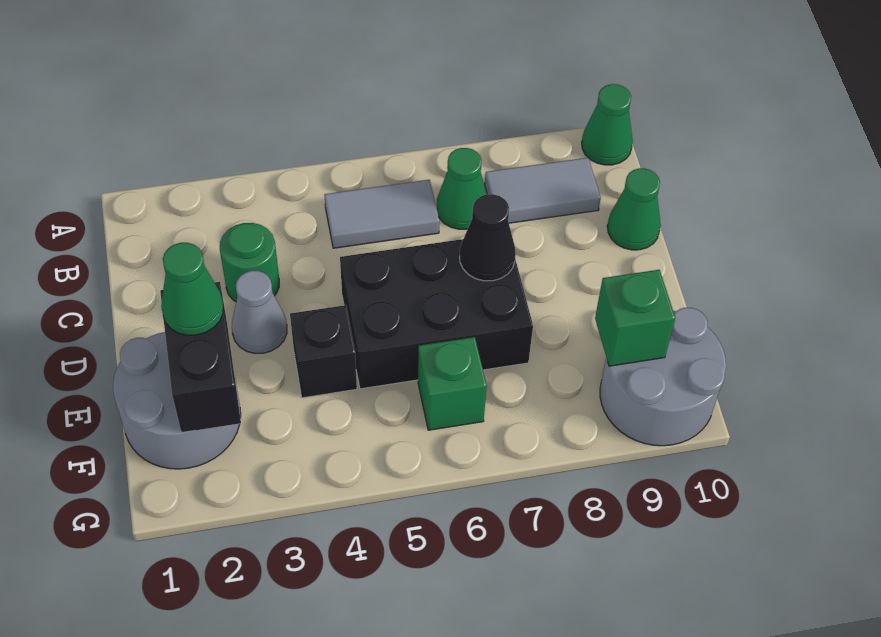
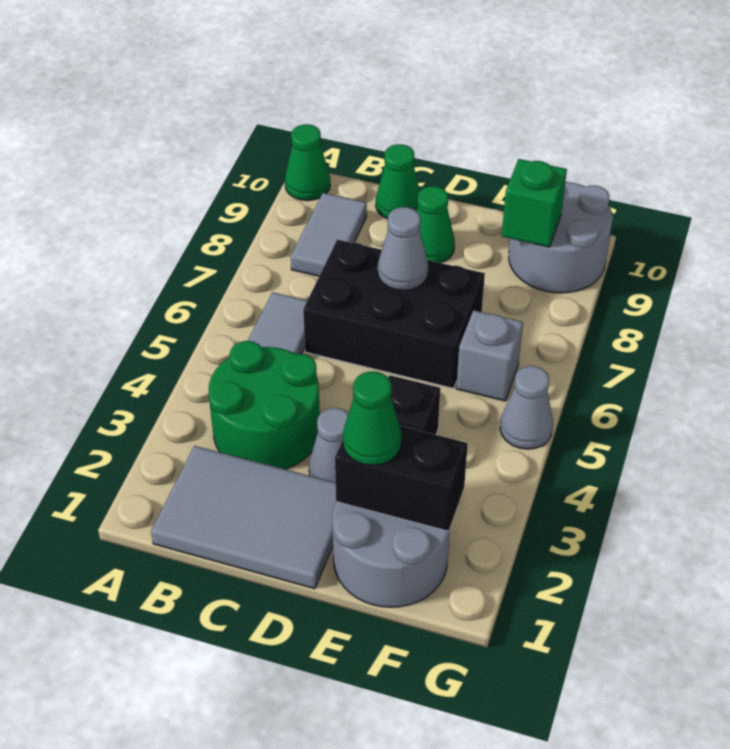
none -> grey 2x3 tile [151,446,336,589]
green 1x1 cone [437,148,487,229] -> green 1x1 cone moved to [417,186,455,263]
green 1x1 round brick [220,223,279,301] -> green 2x2 round brick [209,341,320,469]
black 2x3 brick [340,239,533,389] -> black 2x3 brick turned to [303,240,485,388]
black 1x1 cone [460,194,516,281] -> grey 1x1 cone [378,207,428,291]
green 1x1 brick [418,337,487,430] -> grey 1x1 brick [456,310,523,401]
none -> grey 1x1 cone [500,366,553,449]

